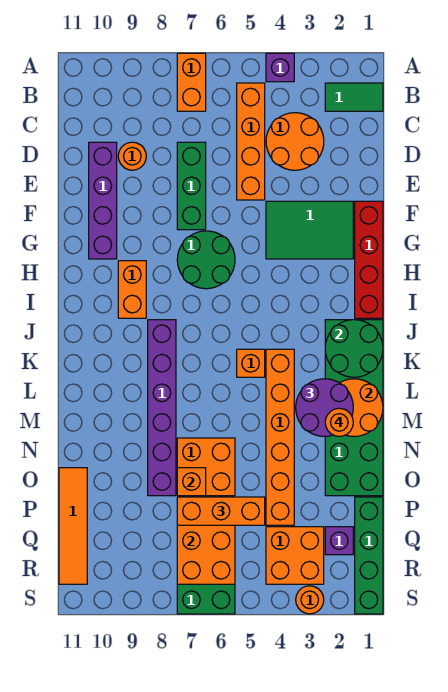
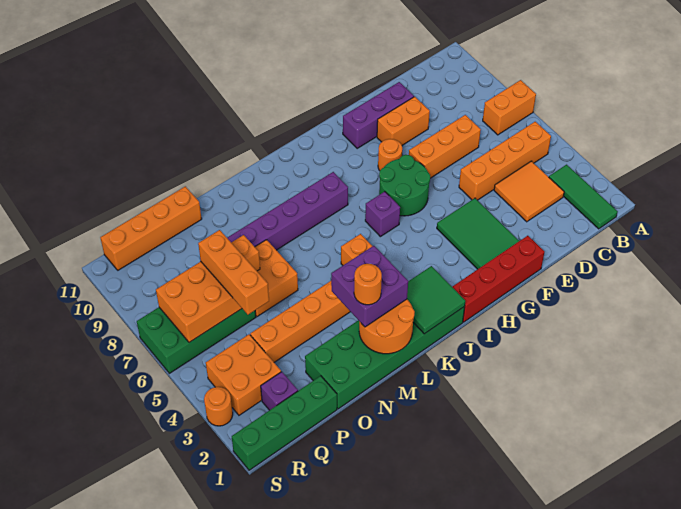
purple 1x1 brick [266,53,294,82] -> purple 1x1 brick moved to [365,192,400,237]
green 1x2 tile [325,83,383,111] -> green 1x3 tile [549,165,618,229]
orange 2x2 round brick [266,113,324,170] -> orange 2x2 tile [494,161,564,222]
green 1x3 brick [177,142,206,230] -> orange 1x3 brick [409,115,481,178]
orange 1x1 round brick [118,142,146,170] -> orange 1x1 round brick moved to [378,139,402,171]
purple 1x4 brick [89,142,117,259] -> purple 1x3 brick [343,82,414,148]
orange 1x2 brick [118,261,146,318] -> orange 1x2 brick moved to [377,97,430,145]
green 2x2 round brick [325,320,383,377] -> green 2x2 tile [407,266,465,334]
purple 2x2 round brick [296,379,353,436] -> purple 2x2 brick [331,246,408,327]
orange 1x4 tile [59,468,87,584] -> orange 1x4 brick [100,186,202,270]

